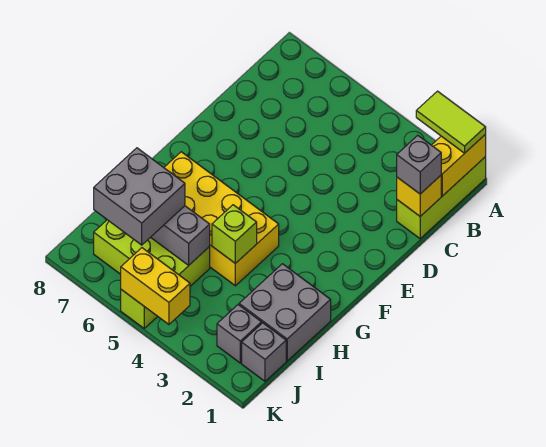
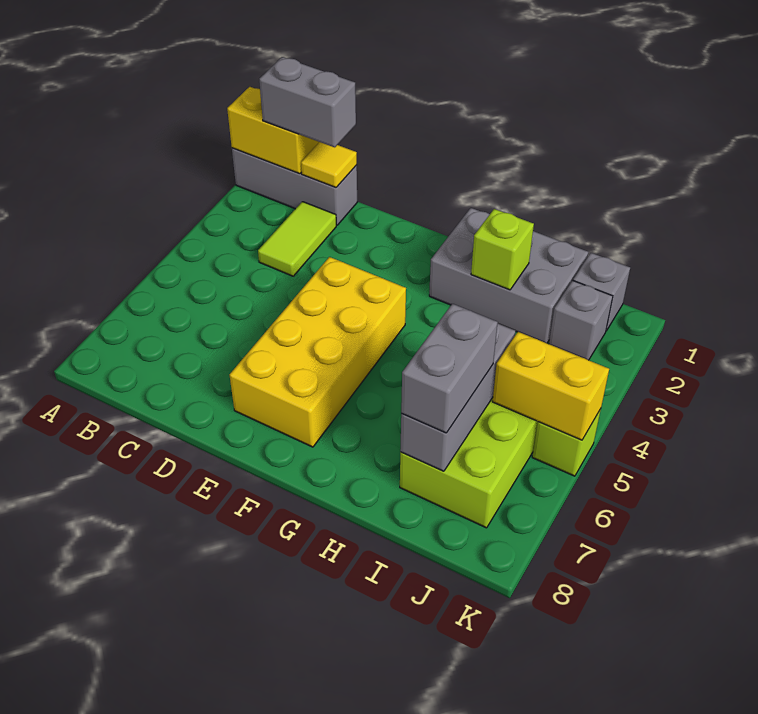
lime 1x3 brick [397,157,486,239] -> grey 1x3 brick [232,148,357,225]
lime 1x2 tile [416,91,486,153] -> lime 1x2 tile moved to [258,202,336,276]
yellow 1x1 brick [397,176,441,216] -> yellow 1x1 tile [301,142,357,188]
grey 1x1 brick [397,135,441,194] -> grey 1x2 brick [259,57,356,147]
yellow 2x4 brick [164,152,279,286] -> yellow 2x4 brick moved to [230,257,406,447]
grey 2x2 brick [239,264,331,361] -> grey 2x3 brick [429,208,588,343]
lime 1x1 brick [212,205,257,264] -> lime 1x1 brick moved to [471,209,534,290]
grey 2x2 brick [94,148,185,245] -> grey 1x2 brick [401,304,498,433]
yellow 1x2 brick [121,248,190,324] -> yellow 1x2 brick turned to [492,332,609,440]

